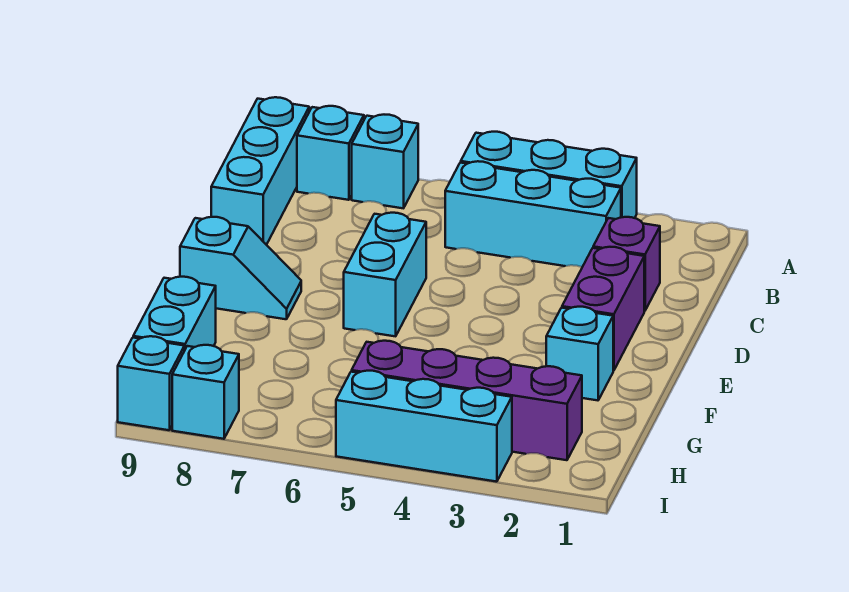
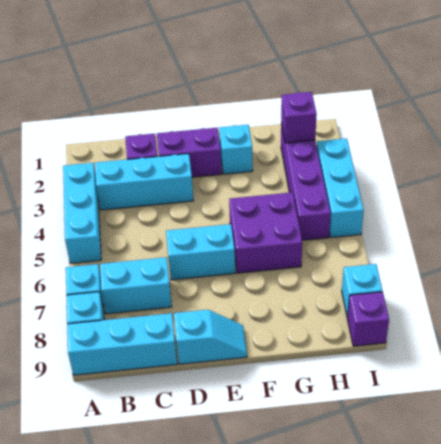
cyan 1x3 brick [445,161,621,267] -> cyan 1x3 brick turned to [95,154,194,210]
cyan 1x2 slope [180,217,301,319] -> cyan 1x2 slope turned to [174,310,247,364]
none -> purple 2x2 brick [229,192,302,273]
cyan 1x2 brick [133,277,216,351] -> cyan 1x2 brick moved to [100,257,172,314]
none -> purple 1x1 brick [281,92,317,143]
cyan 1x1 brick [118,336,184,430] -> purple 1x1 brick [347,292,389,346]

